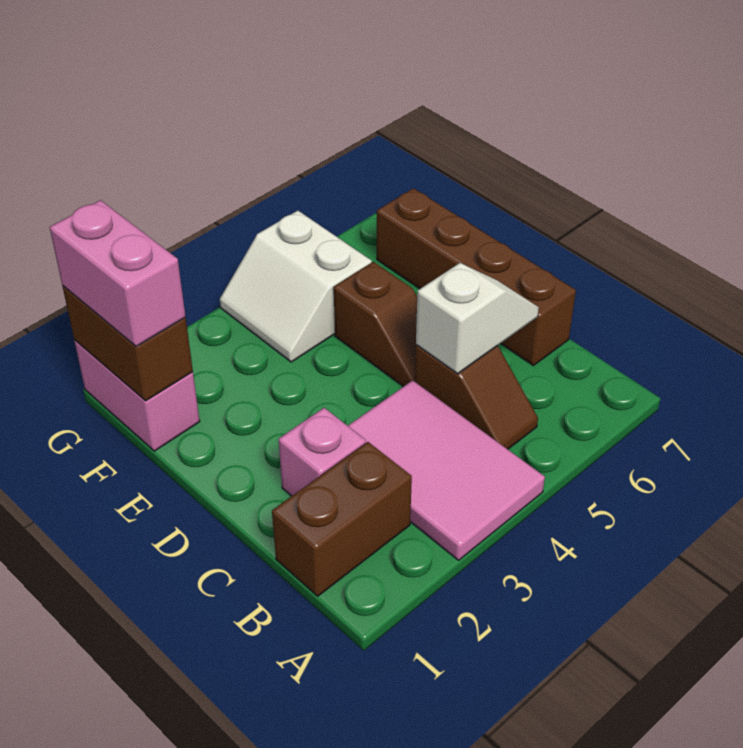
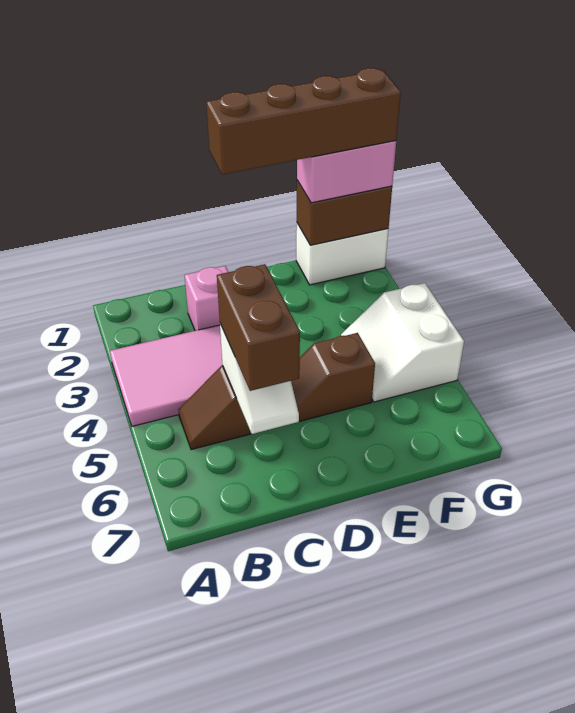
brown 1x2 brick [272,442,412,596] -> brown 1x2 brick moved to [217,264,300,391]
brown 1x4 brick [377,188,576,366] -> brown 1x4 brick moved to [206,68,401,175]
pink 1x2 brick [74,340,200,451] -> white 1x2 brick [296,223,388,285]
white 2x2 slope [220,211,372,362] -> white 2x2 slope turned to [341,283,464,402]

